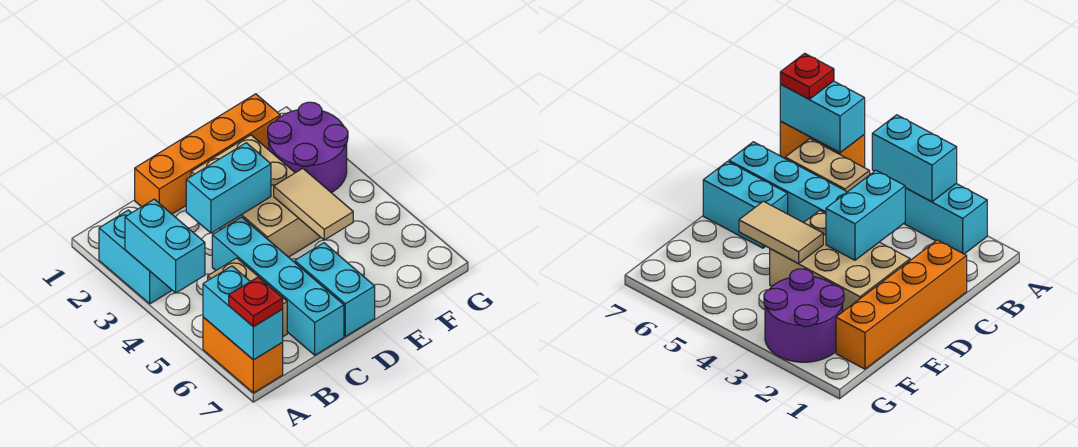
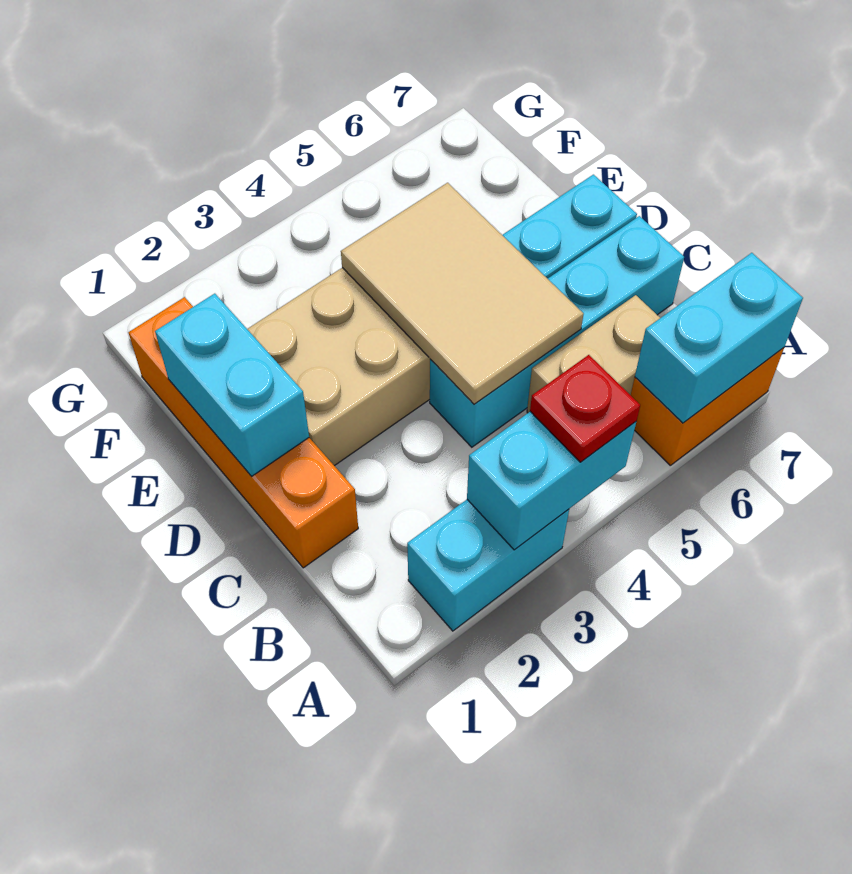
red 1x1 plate [229,277,283,327] -> red 1x1 plate moved to [530,355,640,462]
cyan 1x2 brick [186,143,271,233] -> cyan 1x2 brick moved to [155,294,309,476]
tan 1x2 tile [274,168,353,240] -> tan 2x3 tile [341,183,583,404]
purple 2x2 round brick [268,102,348,193] -> none

